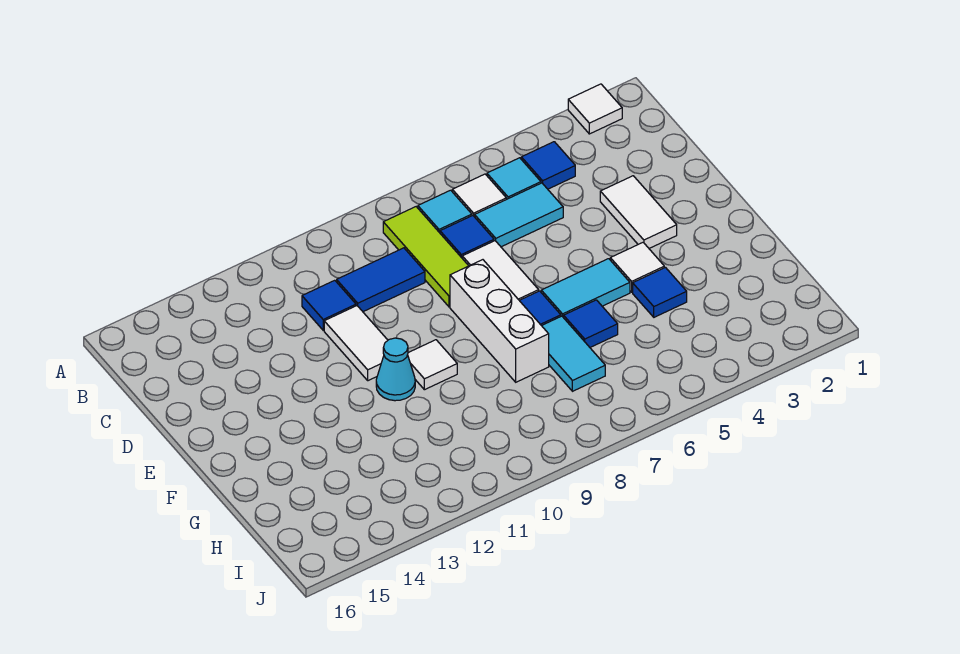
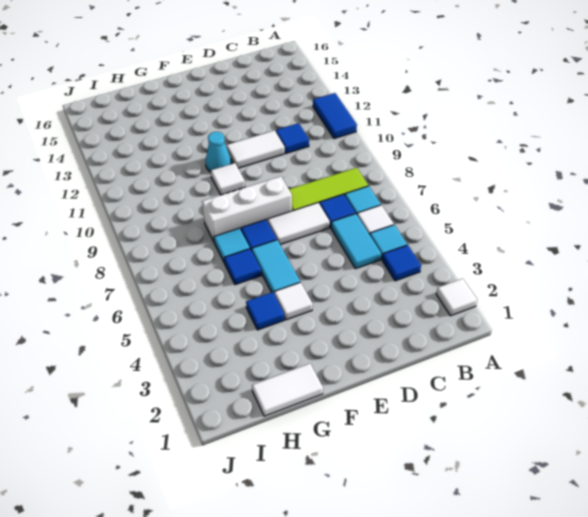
blue 1x2 tile [337,248,425,312] -> blue 1x2 tile moved to [313,93,357,139]
white 1x2 tile [600,176,677,248] -> white 1x2 tile moved to [252,363,323,416]
cyan 1x2 tile [542,316,605,391] -> cyan 1x1 tile [214,228,250,263]

